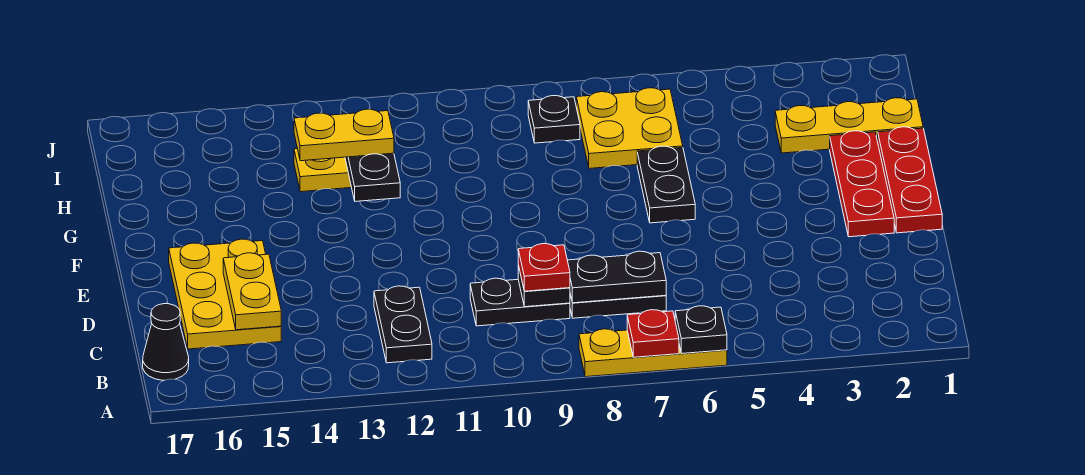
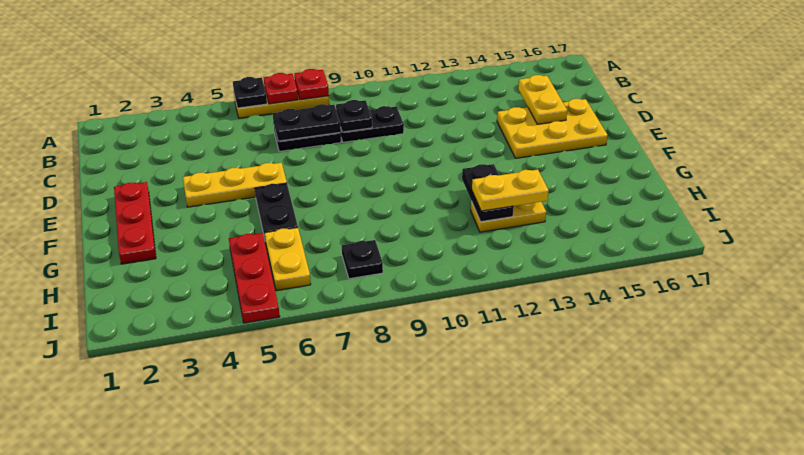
black 1x2 plate [374,286,432,363] -> none
black 1x1 cone [143,304,189,380] -> none
red 1x1 plate [518,244,570,291] -> red 1x1 plate moved to [294,69,329,100]
yellow 2x3 plate [169,239,281,349] -> yellow 2x3 plate turned to [497,99,608,158]
red 1x3 plate [878,127,942,233] -> red 1x3 plate moved to [229,233,280,323]
yellow 1x3 plate [775,98,923,153] -> yellow 1x3 plate moved to [183,163,287,207]
yellow 2x2 plate [576,88,683,169] -> yellow 1x2 plate [264,228,311,291]

